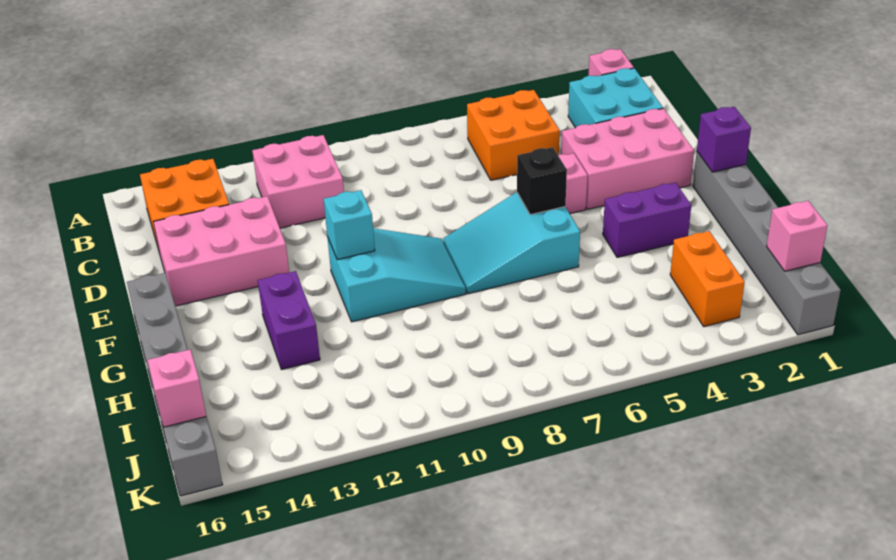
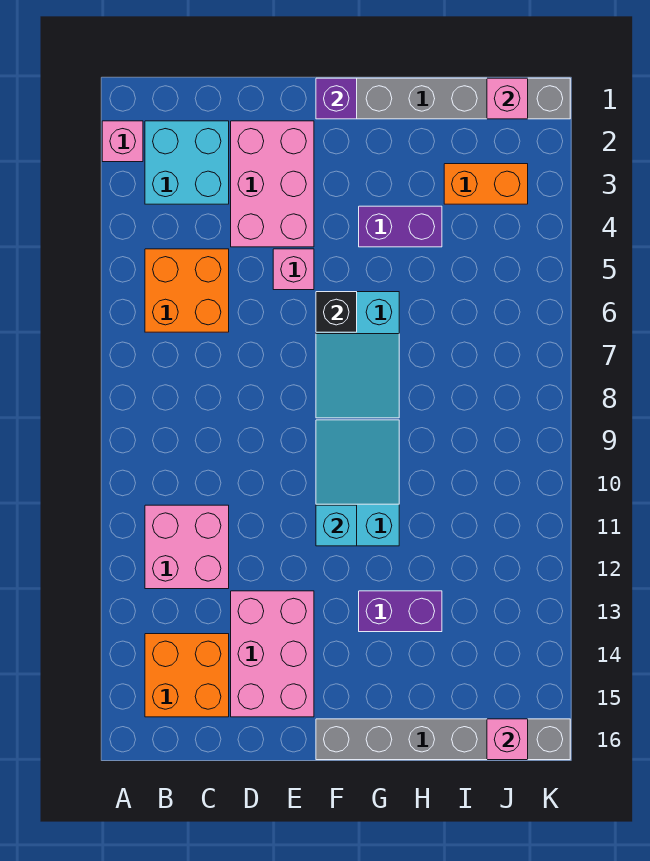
purple 1x2 brick [603,183,691,257] -> purple 1x2 brick turned to [359,206,442,247]

